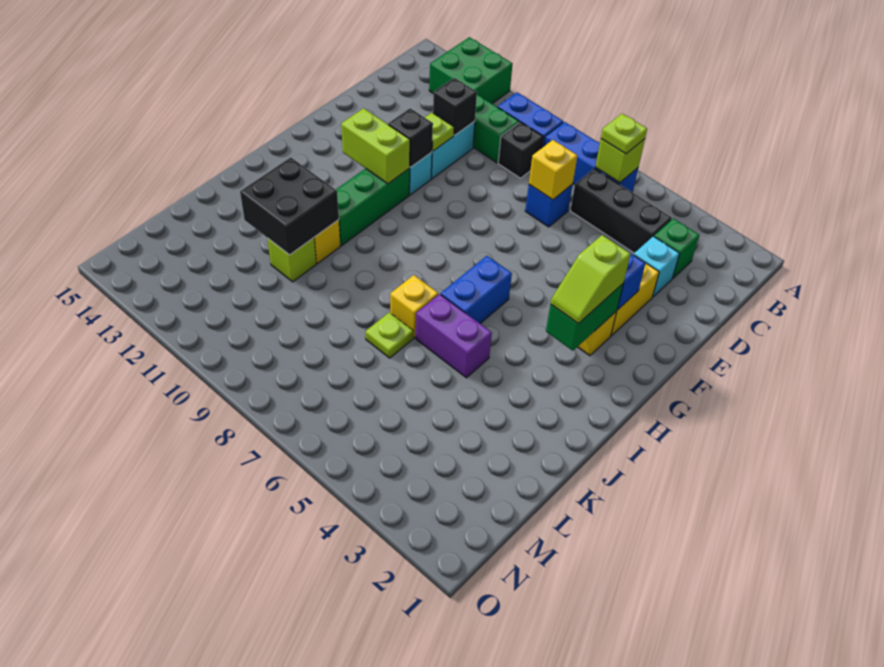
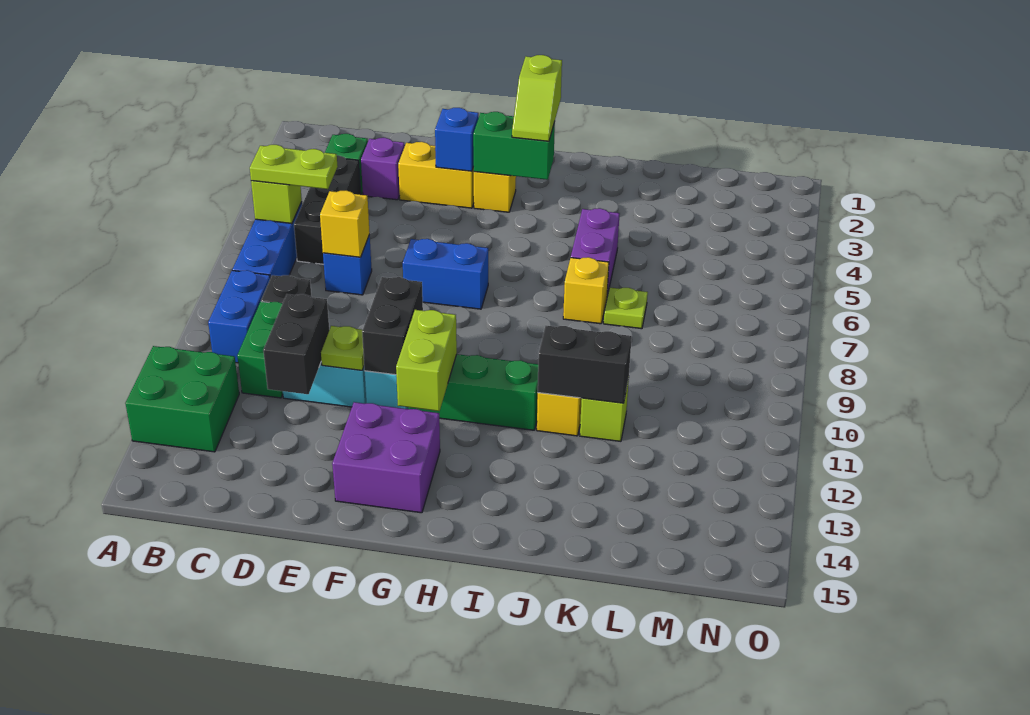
lime 1x1 plate [601,114,647,154] -> lime 1x2 plate [250,145,338,189]
cyan 1x1 brick [634,236,680,297] -> purple 1x1 brick [361,138,405,200]
black 1x1 brick [433,78,477,135] -> black 1x2 brick [263,294,329,394]
black 1x1 brick [388,108,433,167] -> black 1x2 brick [362,277,423,375]
none -> purple 2x2 brick [332,402,440,513]
lime 1x2 slope [551,235,630,324] -> lime 1x2 slope turned to [512,55,562,141]
blue 1x2 brick [441,256,512,323] -> blue 1x2 brick moved to [403,239,488,309]
black 2x2 brick [240,157,339,255] -> black 1x2 brick [538,326,632,403]

